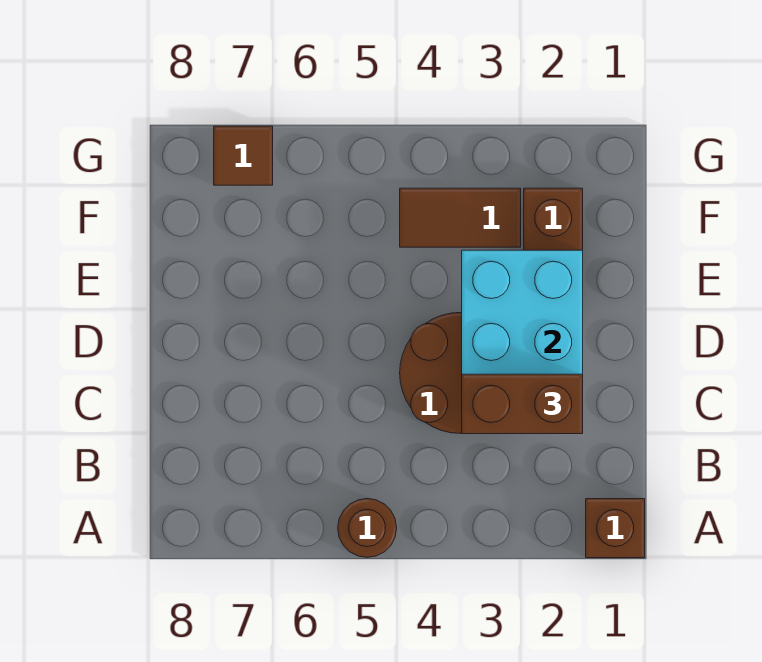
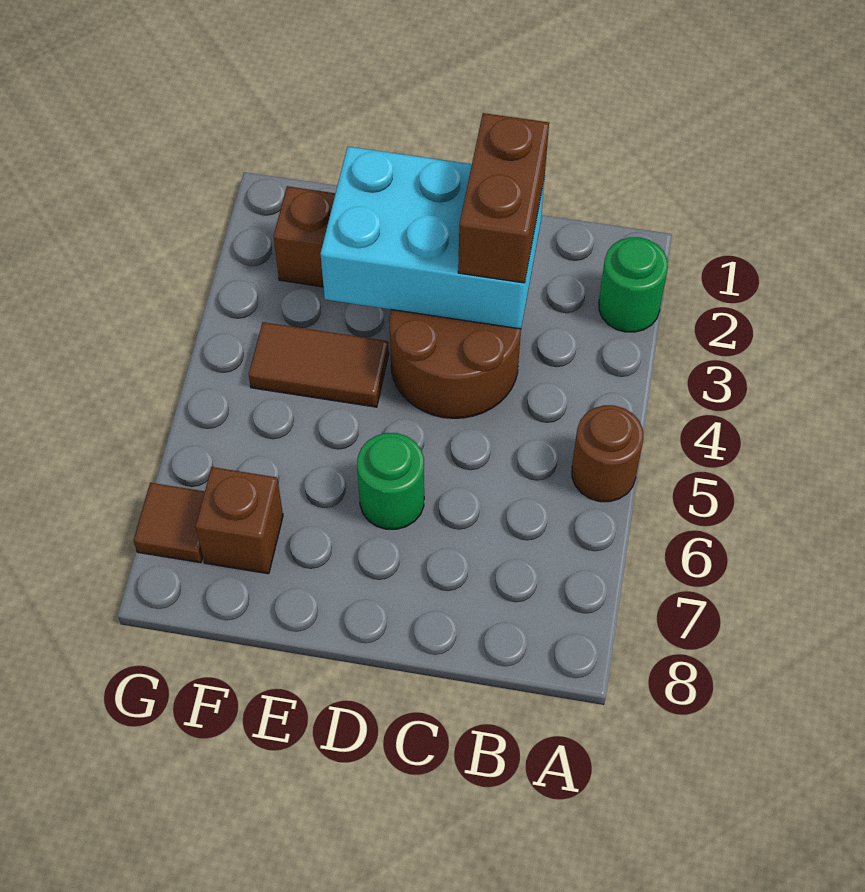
brown 1x1 brick [586,499,645,558] -> brown 1x1 brick moved to [196,467,283,574]
none -> green 1x1 round brick [599,237,668,332]
none -> green 1x1 round brick [357,433,424,529]
brown 1x2 tile [400,188,521,247] -> brown 1x2 tile turned to [249,322,389,407]

